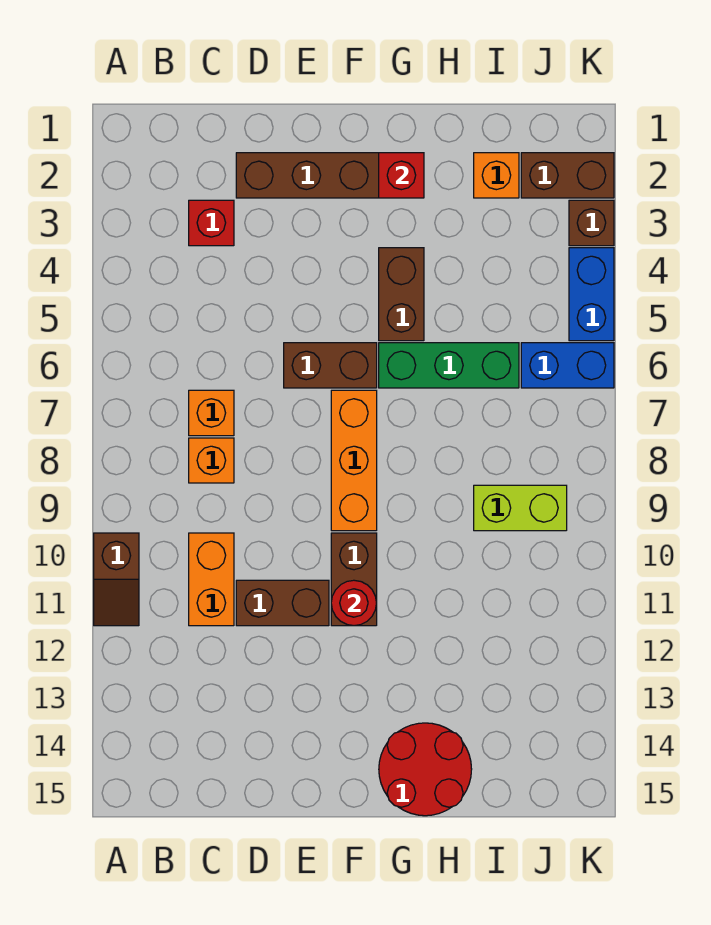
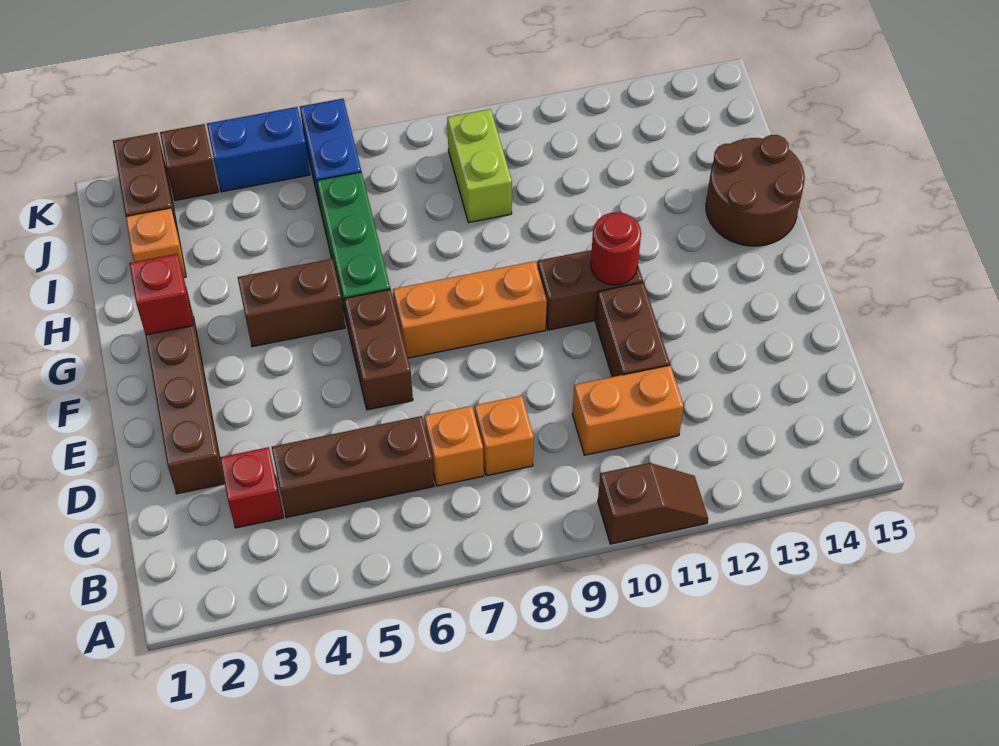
none -> brown 1x3 brick [272,416,434,517]
red 2x2 round brick [379,723,472,816] -> brown 2x2 round brick [706,135,805,246]

